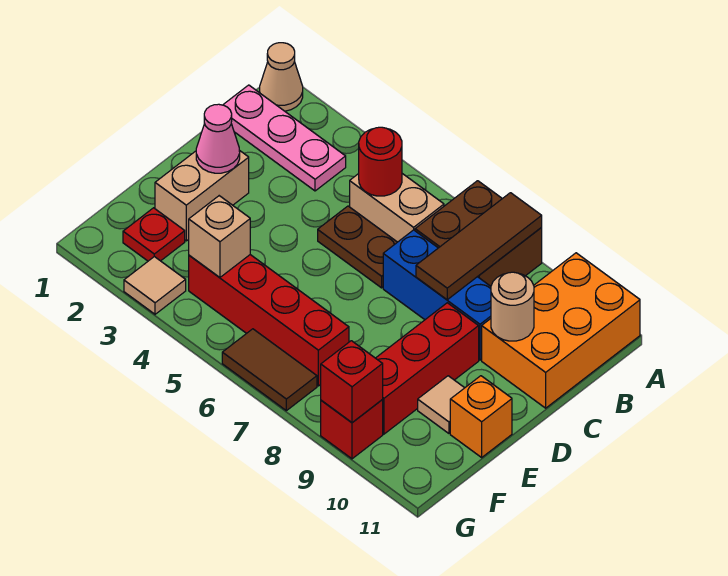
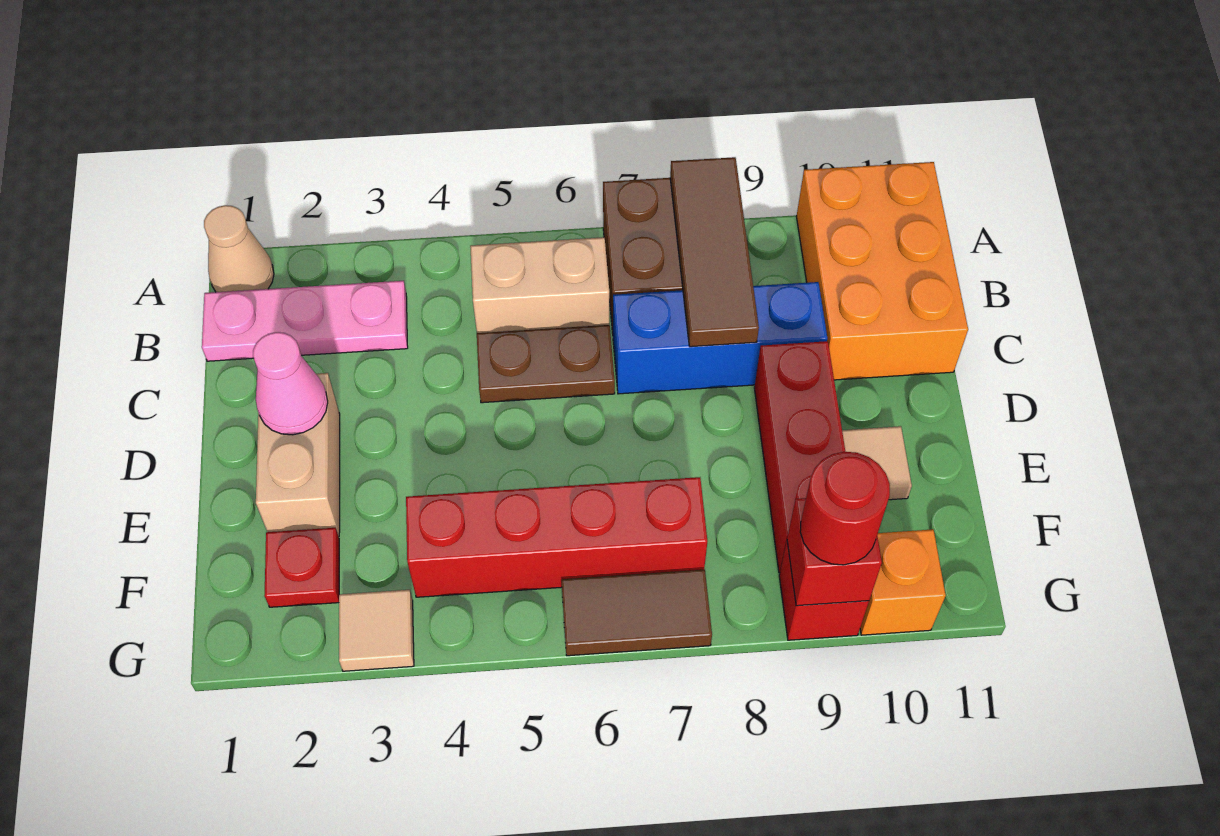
red 1x1 round brick [359,127,402,196] -> red 1x1 round brick moved to [800,452,890,565]
tan 1x1 round brick [491,272,534,341] -> none
orange 1x1 brick [450,376,512,457] -> orange 1x1 brick moved to [860,529,946,635]
tan 1x1 brick [189,196,250,277] -> none

